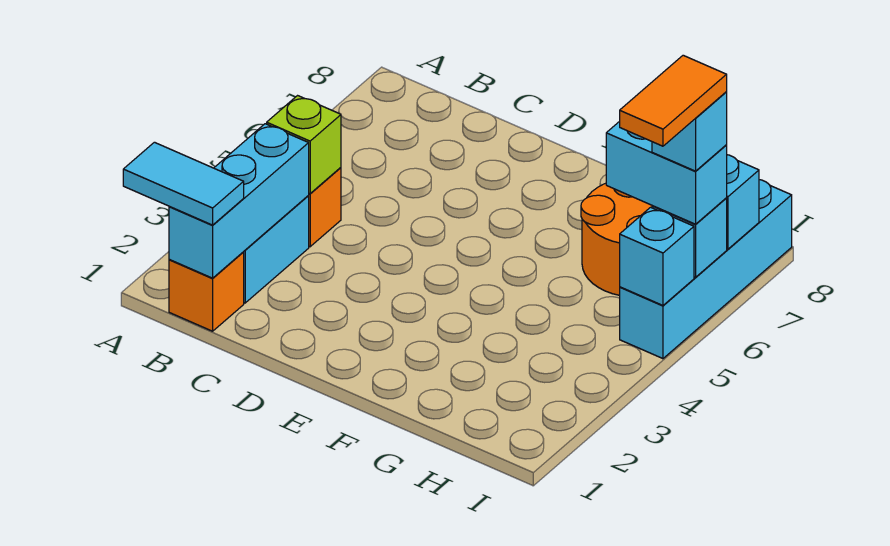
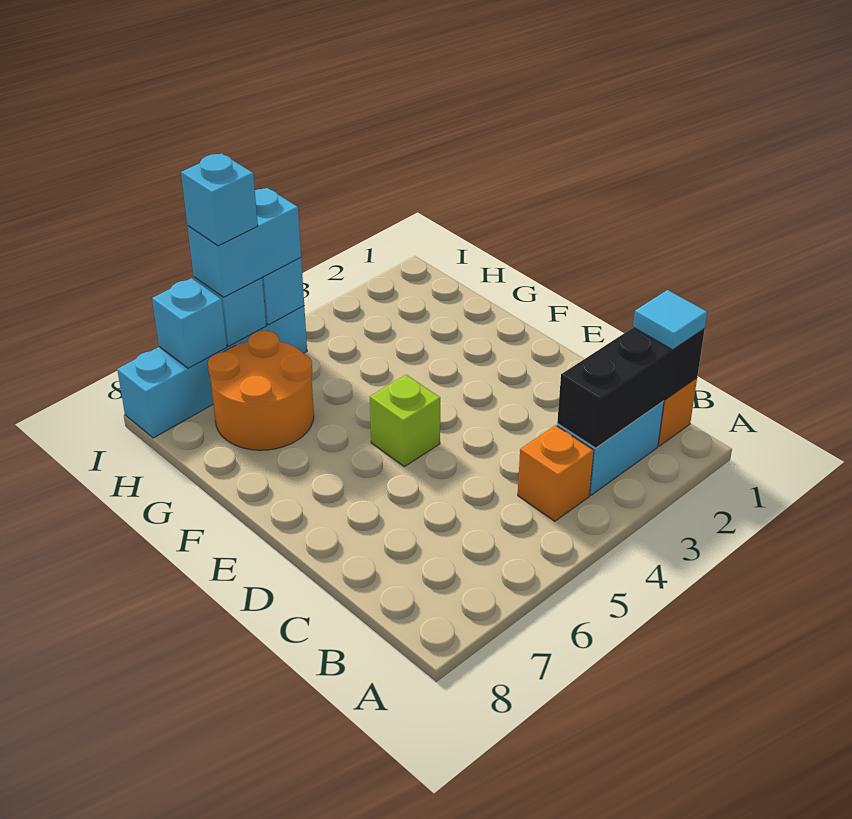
cyan 1x2 tile [123,142,244,225] -> cyan 1x1 tile [633,290,707,350]
cyan 1x3 brick [169,124,309,278] -> black 1x3 brick [557,327,705,448]
lime 1x1 brick [267,96,341,194] -> lime 1x1 brick moved to [370,375,440,467]
cyan 1x2 brick [606,121,727,224] -> cyan 1x2 brick turned to [188,188,301,297]
orange 1x2 tile [620,55,727,146] -> none

